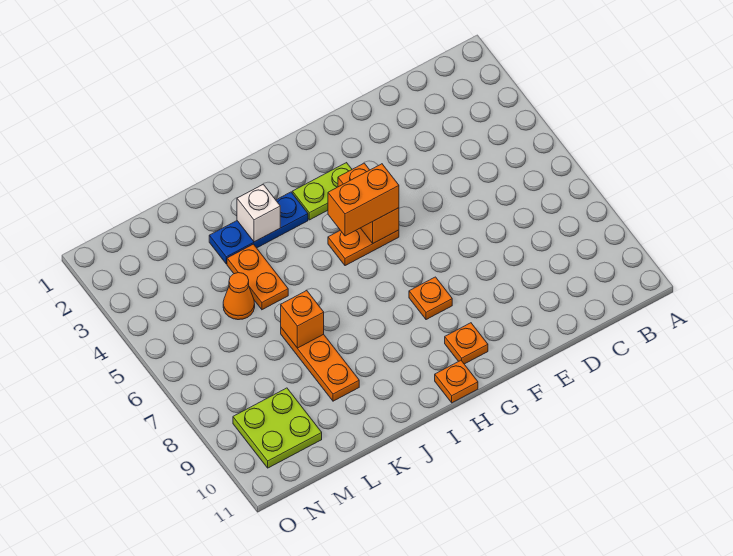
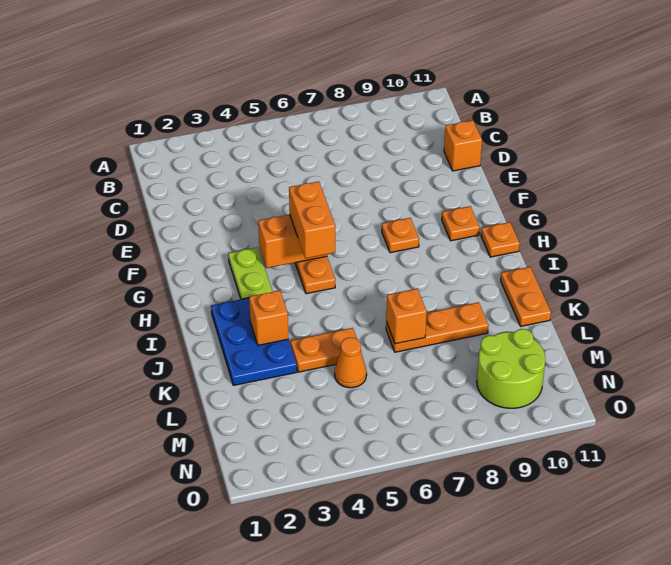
none -> orange 1x1 brick [444,120,482,171]
blue 1x3 plate [209,192,308,264] -> blue 2x3 plate [211,298,297,385]
white 1x1 brick [237,184,280,242] -> orange 1x1 brick [249,290,288,345]
none -> orange 1x2 plate [501,267,551,326]
lime 2x2 plate [233,388,322,468] -> lime 2x2 round brick [477,329,545,408]

